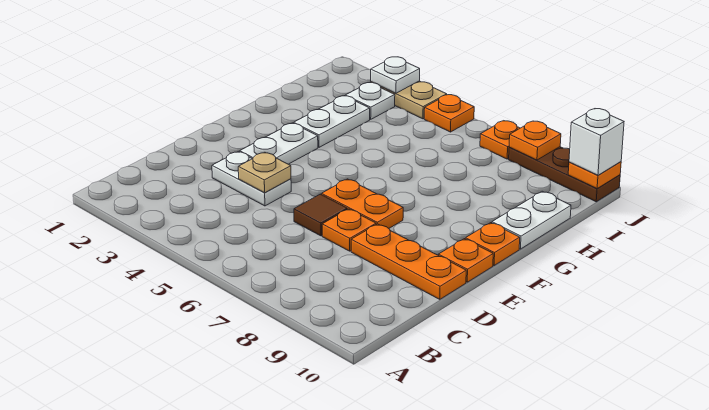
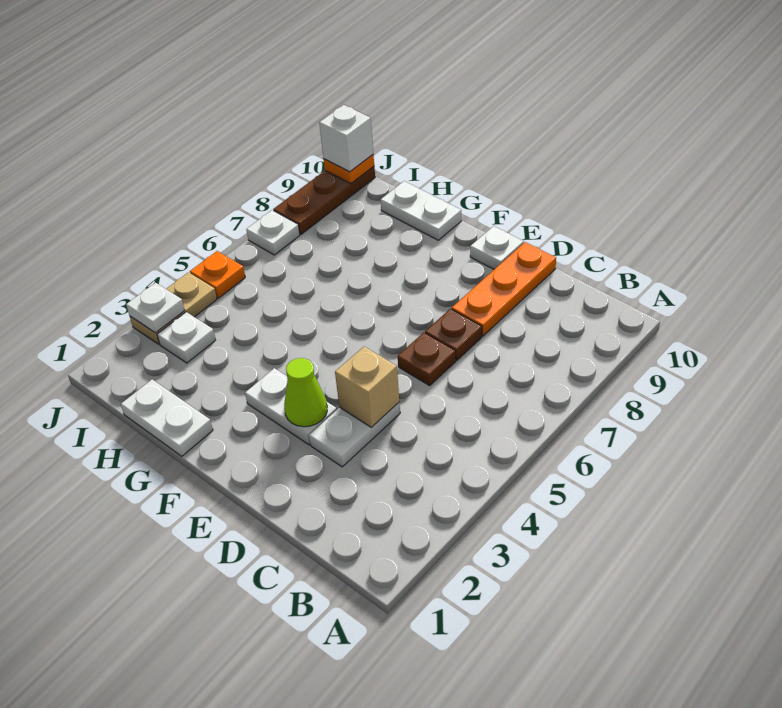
tan 1x1 plate [238,152,291,193] -> tan 1x1 brick [335,347,399,427]
brown 1x1 tile [294,194,347,236] -> brown 1x1 plate [398,333,456,386]
orange 1x1 plate [322,209,376,251] -> brown 1x1 plate [425,309,482,360]
none -> lime 1x1 cone [284,358,327,427]
orange 1x2 plate [322,179,403,228] -> none
orange 1x1 plate [438,239,493,282] -> white 1x1 plate [470,226,524,269]
orange 1x1 plate [465,223,520,266] -> none
white 1x2 plate [294,96,370,147] -> white 1x2 plate moved to [121,380,213,456]
orange 1x1 plate [480,121,520,159] -> white 1x1 plate [246,210,300,255]
orange 1x1 plate [509,121,561,160] -> none

